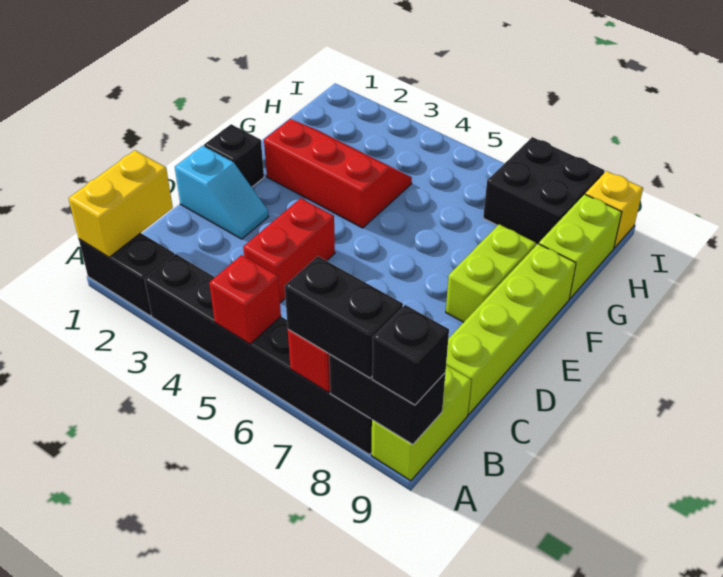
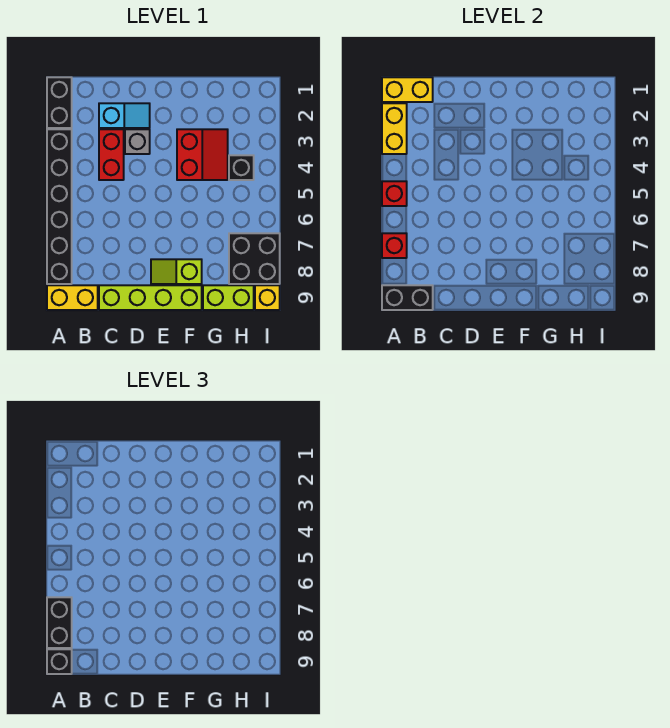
none -> yellow 1x2 brick [382,103,407,154]
black 1x2 brick [329,354,445,444] -> black 1x2 brick turned to [382,285,433,310]
lime 1x2 brick [372,365,471,481] -> yellow 1x2 brick [47,285,98,310]
red 1x2 brick [243,198,335,303] -> red 1x2 brick turned to [99,129,124,180]
cyan 1x2 slope [175,146,268,239] -> cyan 1x2 slope turned to [99,103,150,128]
none -> grey 1x1 brick [125,129,150,154]
black 1x1 brick [204,124,264,187] -> black 1x1 brick moved to [229,155,254,180]
lime 1x2 brick [446,224,536,322] -> lime 1x2 slope [151,259,202,284]
red 2x3 slope [264,119,412,228] -> red 2x2 slope [177,129,228,180]

